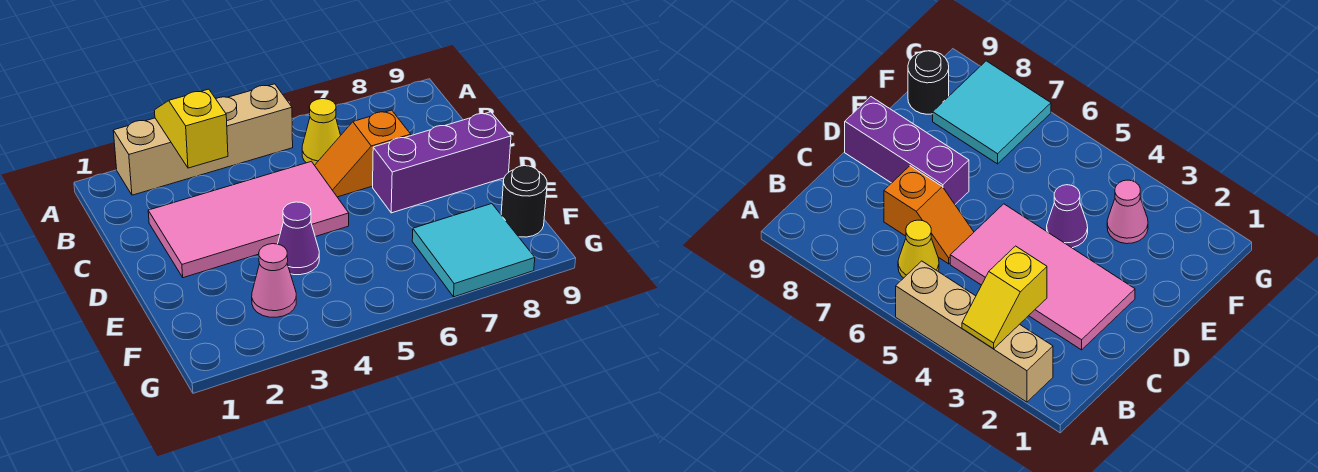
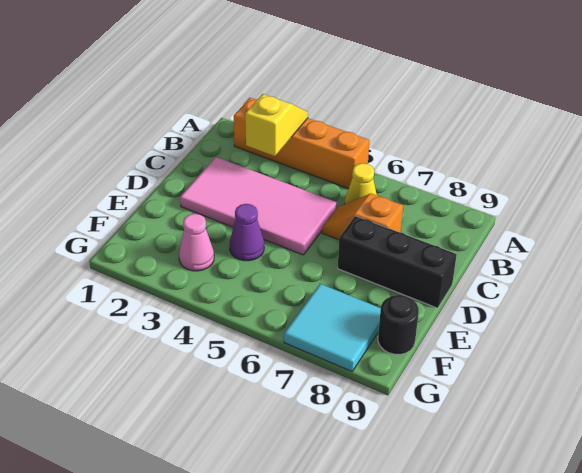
tan 1x4 brick [113,84,293,195] -> orange 1x4 brick [234,98,370,189]
purple 1x3 brick [373,112,511,213] -> black 1x3 brick [338,216,457,308]

